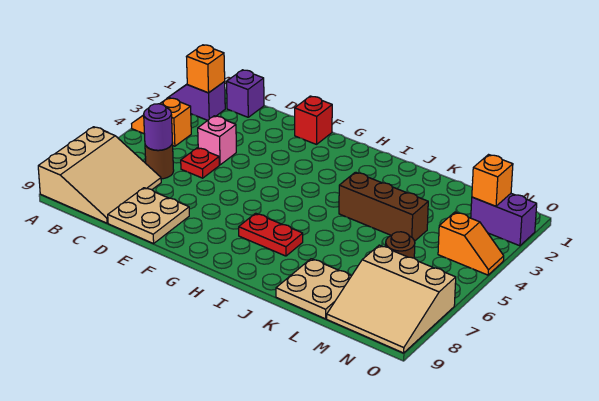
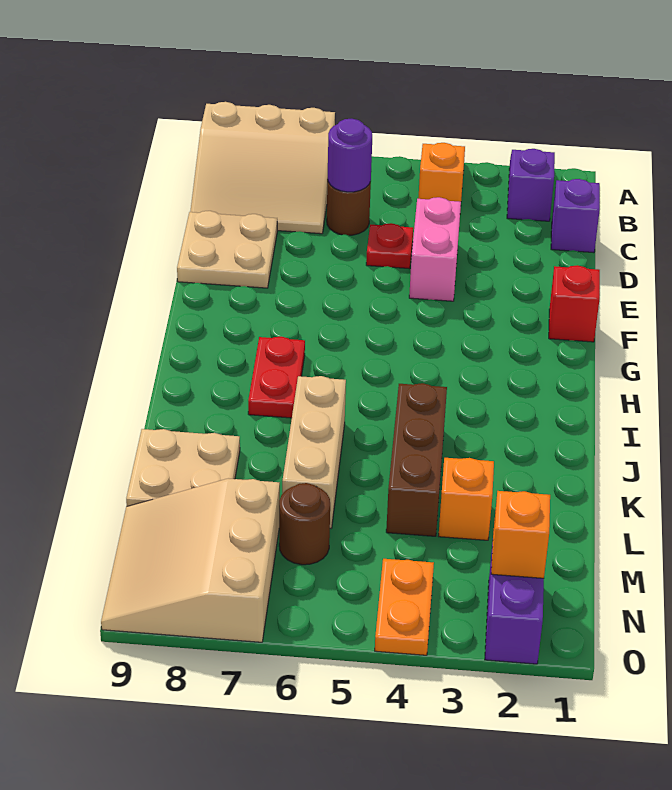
orange 1x1 brick [186,45,225,93] -> orange 1x1 brick moved to [439,458,494,540]
pink 1x1 brick [198,116,236,165] -> pink 1x2 brick [409,197,461,301]
none -> tan 1x3 brick [282,376,346,528]
orange 1x2 slope [438,212,504,275] -> orange 1x2 plate [375,559,434,655]

